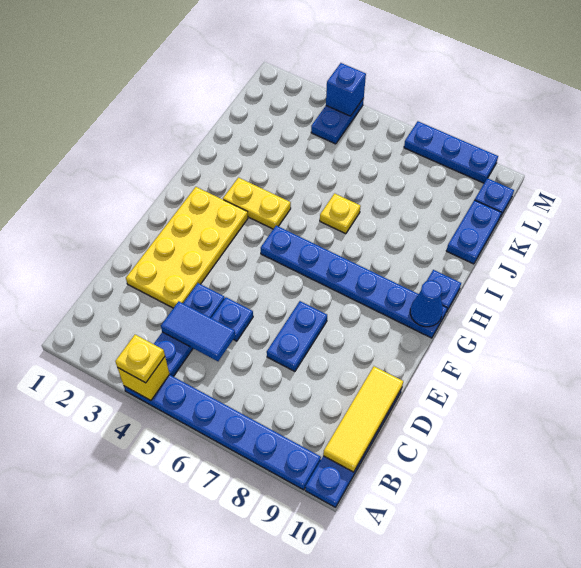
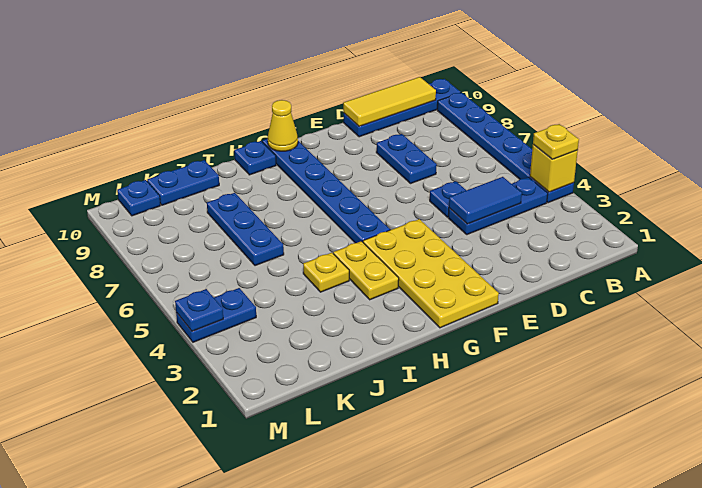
blue 1x2 tile [161,301,235,361] -> blue 1x2 tile turned to [449,177,522,224]
yellow 2x4 plate [126,187,248,308] -> yellow 2x4 plate turned to [363,219,499,328]
blue 1x2 plate [267,301,327,371] -> blue 1x2 plate turned to [376,134,437,184]
blue 1x1 cone [410,280,443,327] -> yellow 1x1 cone [268,100,298,151]
yellow 1x1 plate [320,193,361,234] -> yellow 1x1 plate moved to [303,253,349,292]
blue 1x1 brick [326,63,366,116] -> blue 1x1 plate [175,289,223,331]
blue 1x3 plate [404,121,498,183] -> blue 1x3 plate moved to [207,193,284,266]

